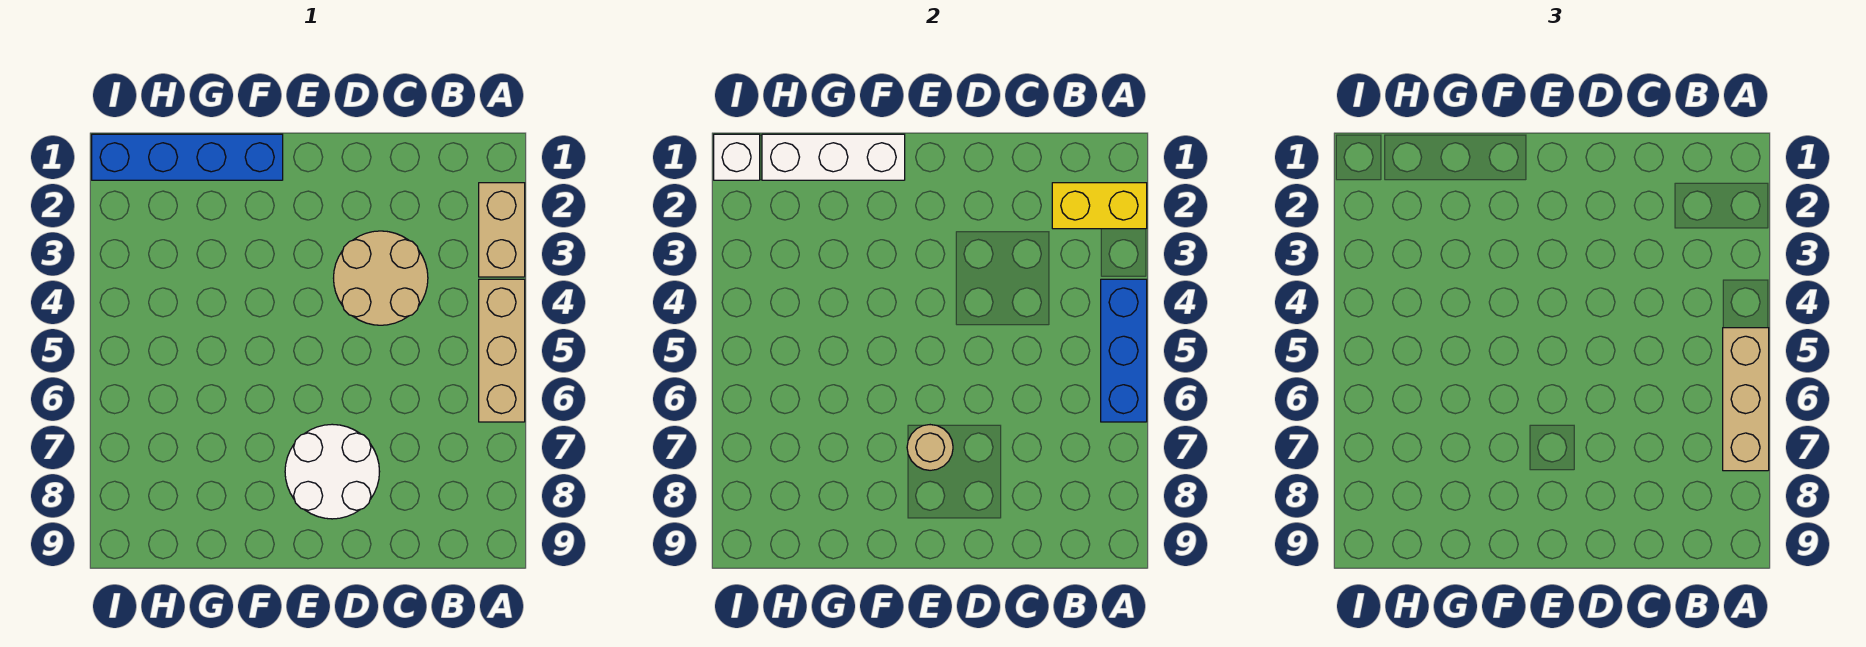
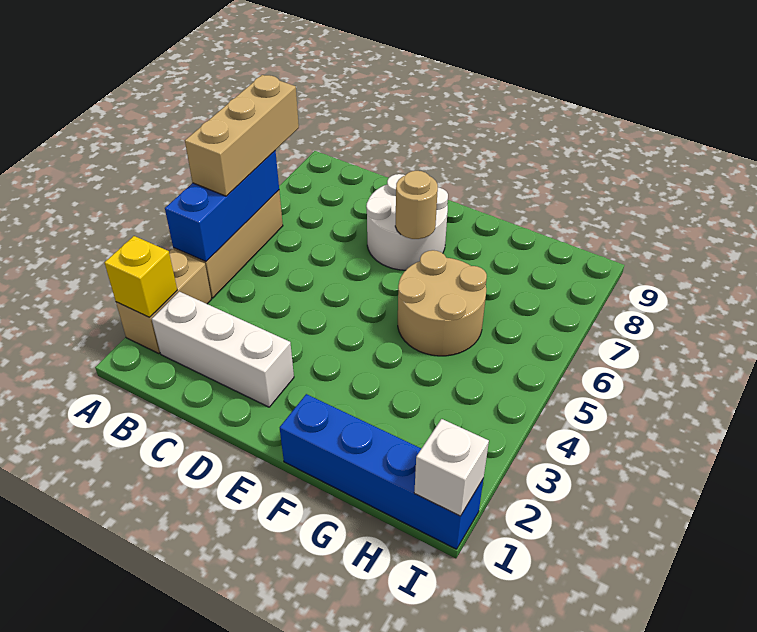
yellow 1x2 brick [1052,183,1147,229] -> yellow 1x1 brick [105,236,177,317]
tan 2x2 round brick [334,231,428,325] -> tan 2x2 round brick moved to [398,250,487,356]
white 1x3 brick [762,134,905,180] -> white 1x3 brick moved to [152,292,294,407]

